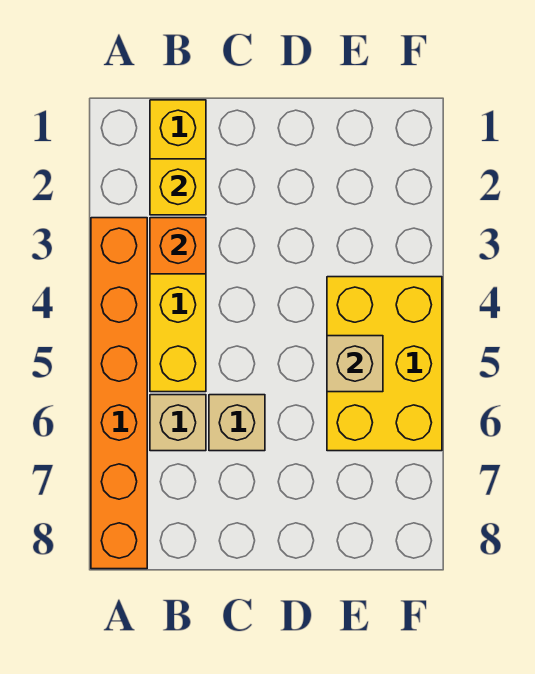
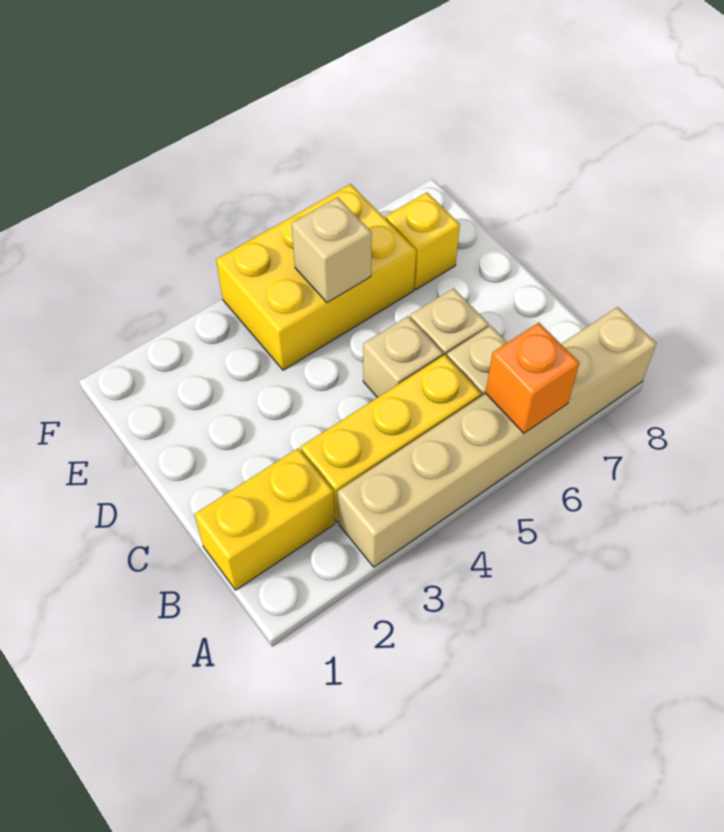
orange 1x6 brick [91,218,147,569] -> tan 1x6 brick [338,307,656,567]
yellow 1x1 brick [150,159,206,215] -> yellow 1x1 brick moved to [386,193,460,290]
orange 1x1 brick [150,218,206,274] -> orange 1x1 brick moved to [486,323,580,433]
none -> tan 1x1 brick [363,316,443,398]

